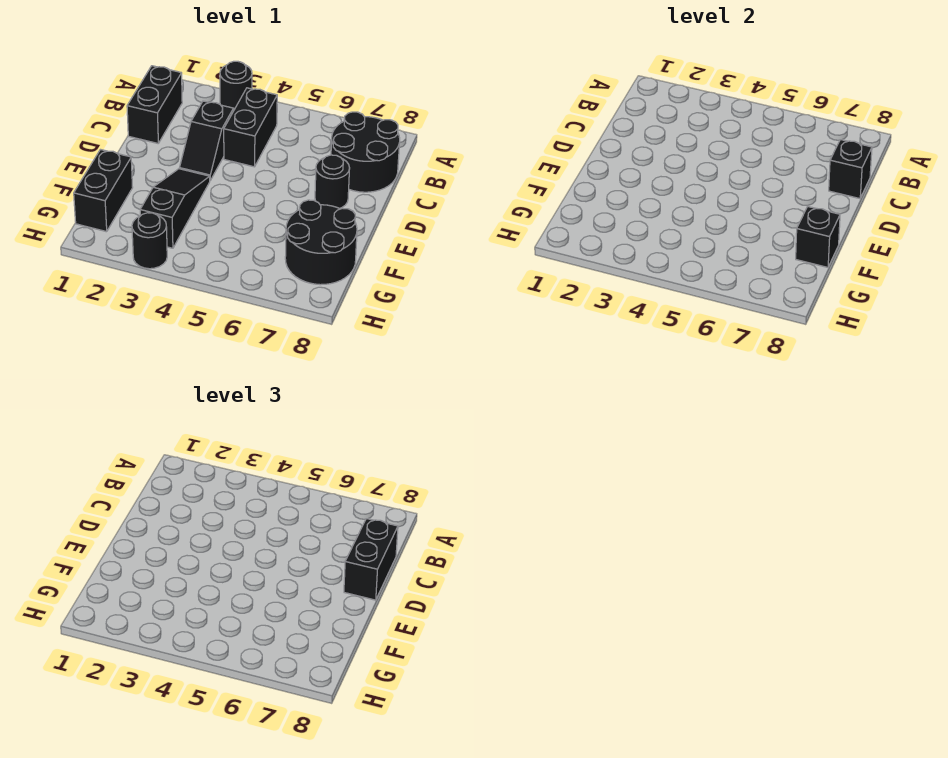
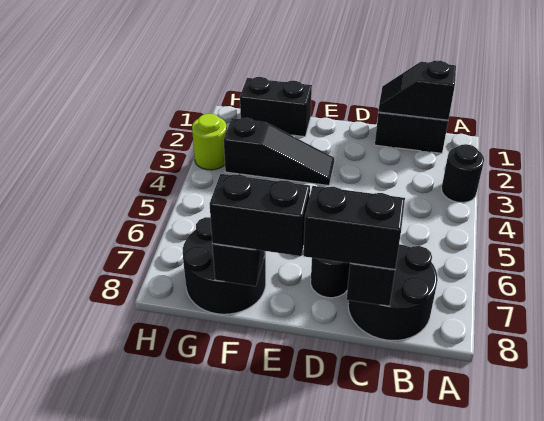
black 1x2 brick [224,88,277,167] -> black 1x2 brick moved to [210,174,310,256]
black 1x2 slope [179,101,234,180] -> black 1x2 slope moved to [378,61,456,120]
black 1x1 round brick [132,213,167,269] -> lime 1x1 round brick [192,114,227,170]

